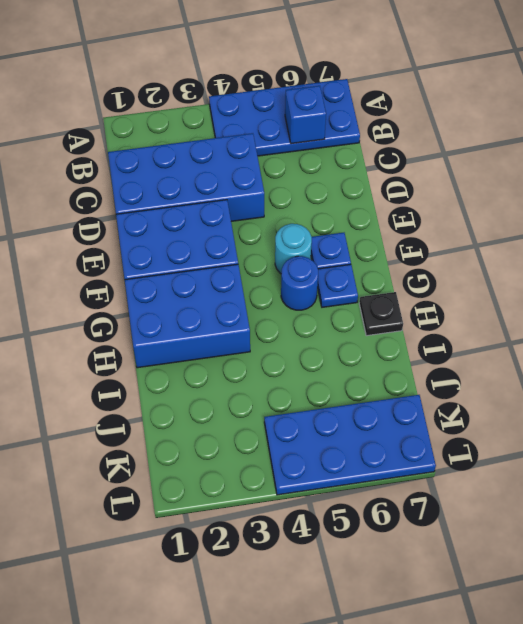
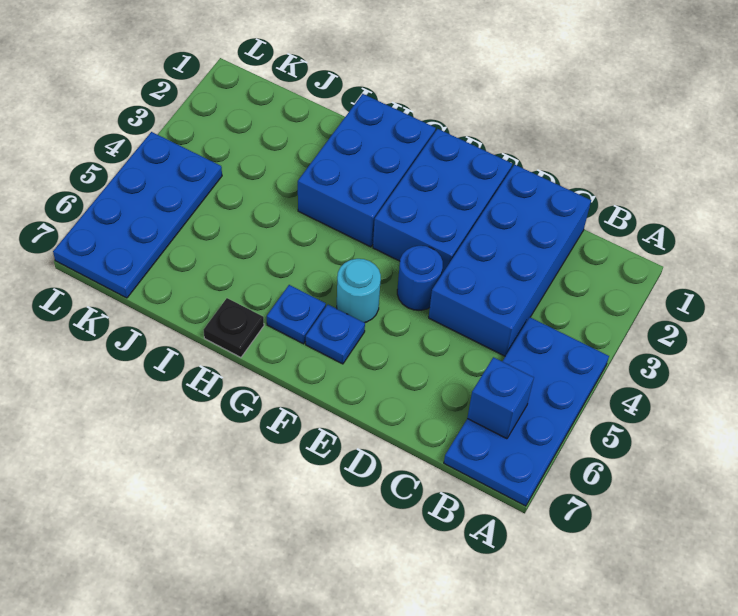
blue 1x1 round brick [281,256,318,310] -> blue 1x1 round brick moved to [397,246,443,310]

